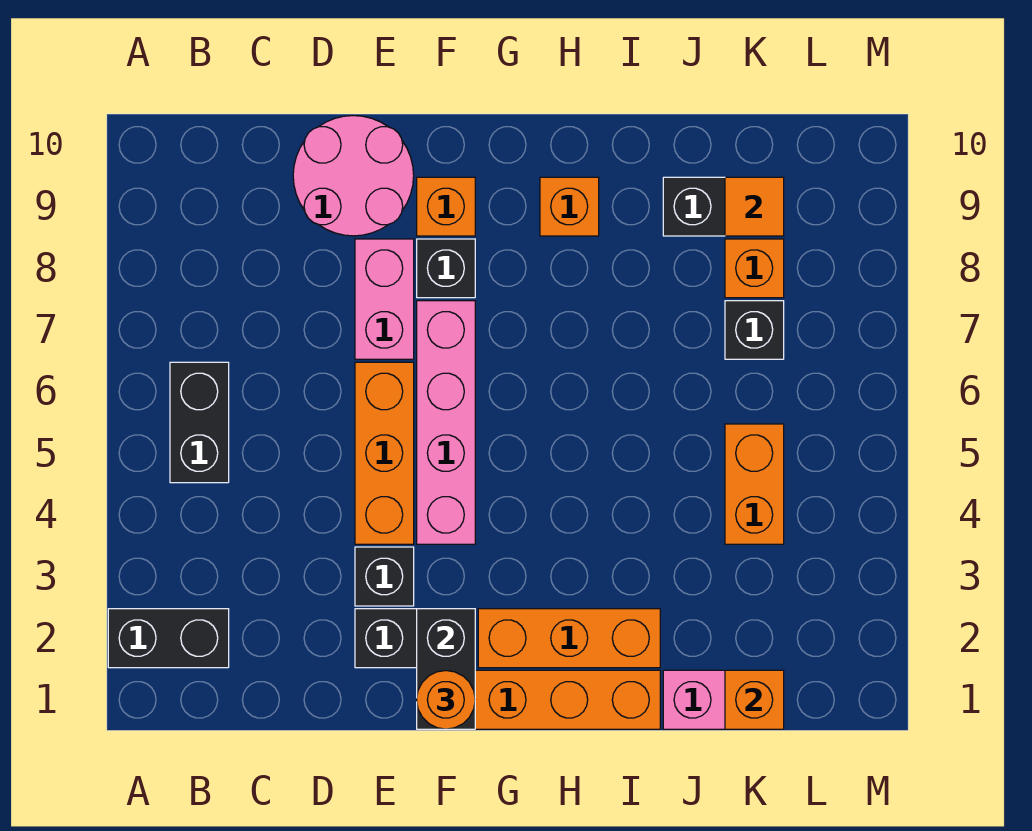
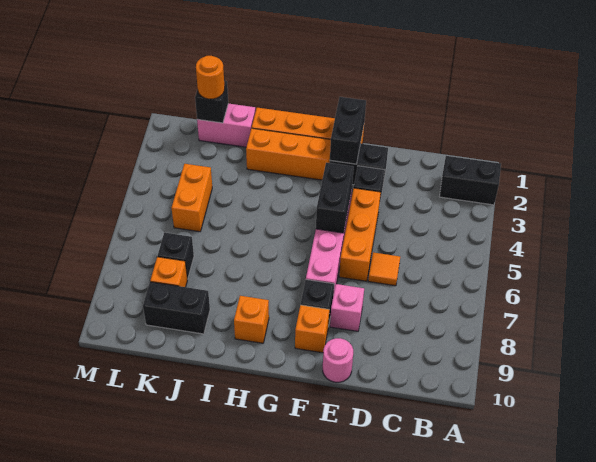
black 1x2 brick [170,362,229,483] -> black 1x2 brick moved to [316,163,354,233]
pink 2x2 round brick [293,116,414,236] -> pink 1x1 round brick [323,338,353,382]
pink 1x2 brick [355,239,414,359] -> pink 1x1 brick [330,284,364,331]
orange 1x1 round brick [417,671,475,729] -> orange 1x1 round brick moved to [196,56,225,99]
orange 1x1 brick [725,670,784,729] -> black 1x1 brick [195,81,228,123]
orange 1x1 tile [725,177,784,236] -> orange 1x1 tile moved to [368,252,400,286]

